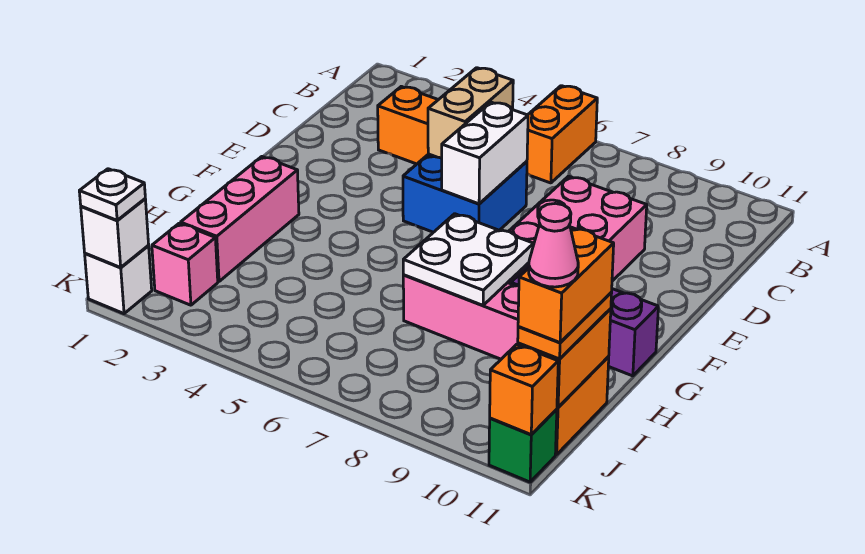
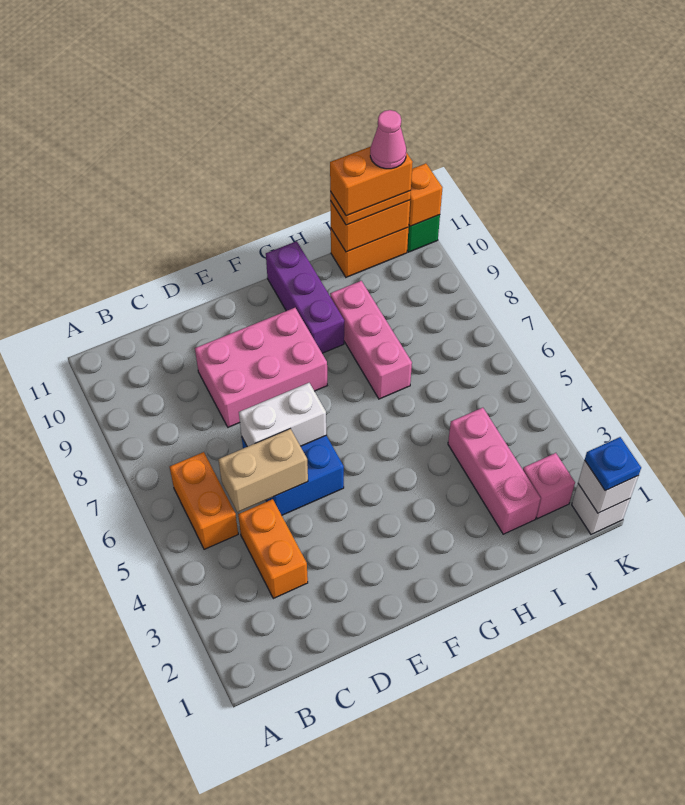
orange 1x2 brick [527,86,597,183] -> orange 1x2 brick turned to [170,452,238,549]
pink 1x3 brick [180,157,299,282] -> pink 1x3 brick turned to [448,408,541,534]
white 2x2 plate [403,214,534,305] -> none
white 1x1 plate [79,169,145,220] -> blue 1x1 plate [585,437,641,491]

